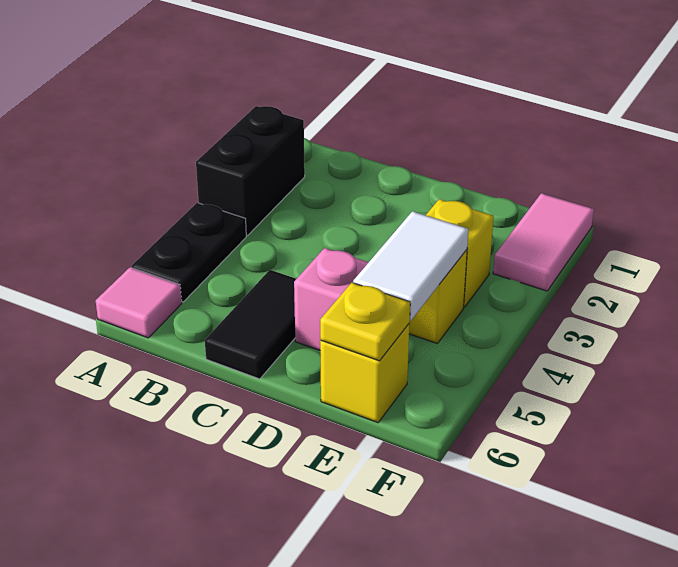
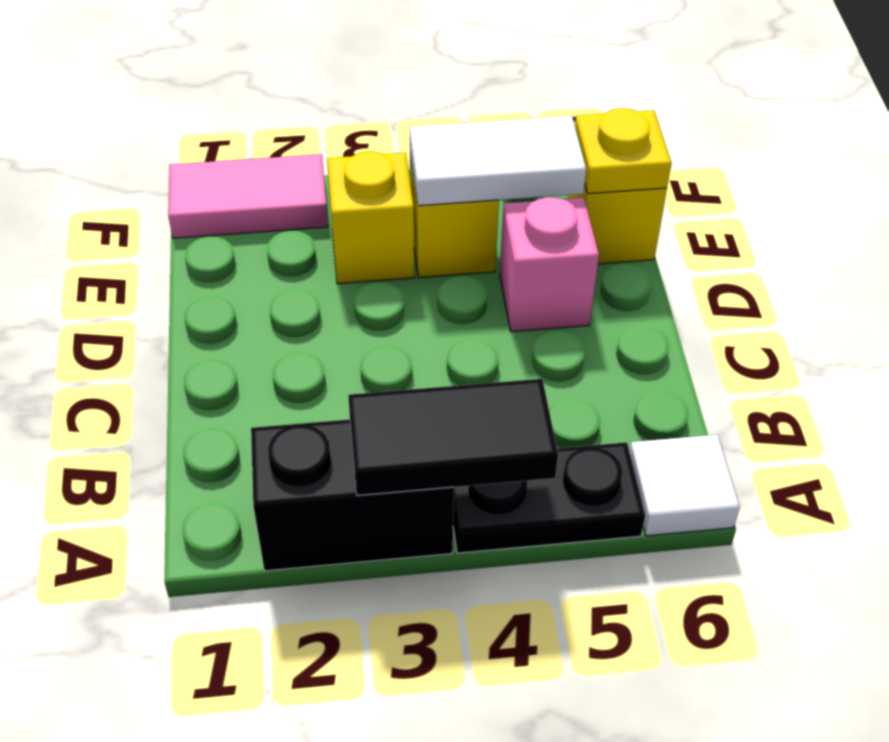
pink 1x1 tile [96,267,182,338] -> white 1x1 tile [630,435,740,536]
black 1x2 tile [205,270,296,379] -> black 1x2 tile moved to [348,379,558,496]

